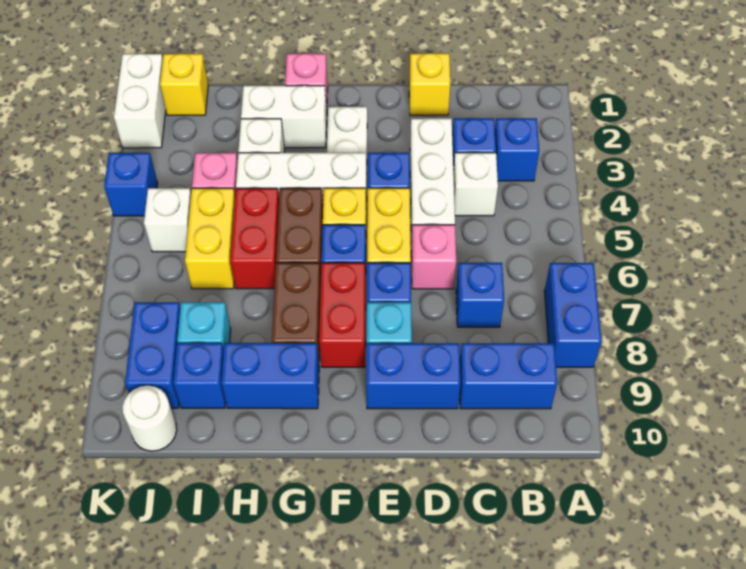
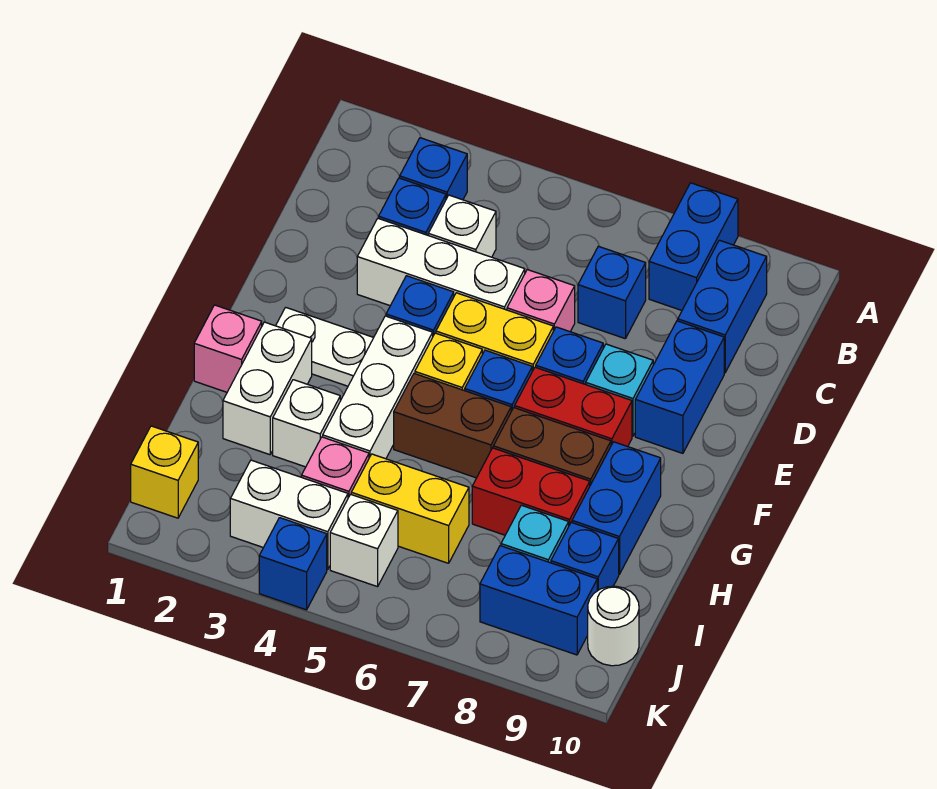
blue 1x2 brick [544,263,602,367] -> blue 1x2 brick turned to [649,183,738,310]
yellow 1x1 brick [409,53,450,115] -> none
red 1x2 brick [230,188,279,289] -> red 1x2 brick moved to [472,448,590,535]
white 1x2 brick [114,54,166,148] -> white 1x2 brick moved to [230,460,348,570]

